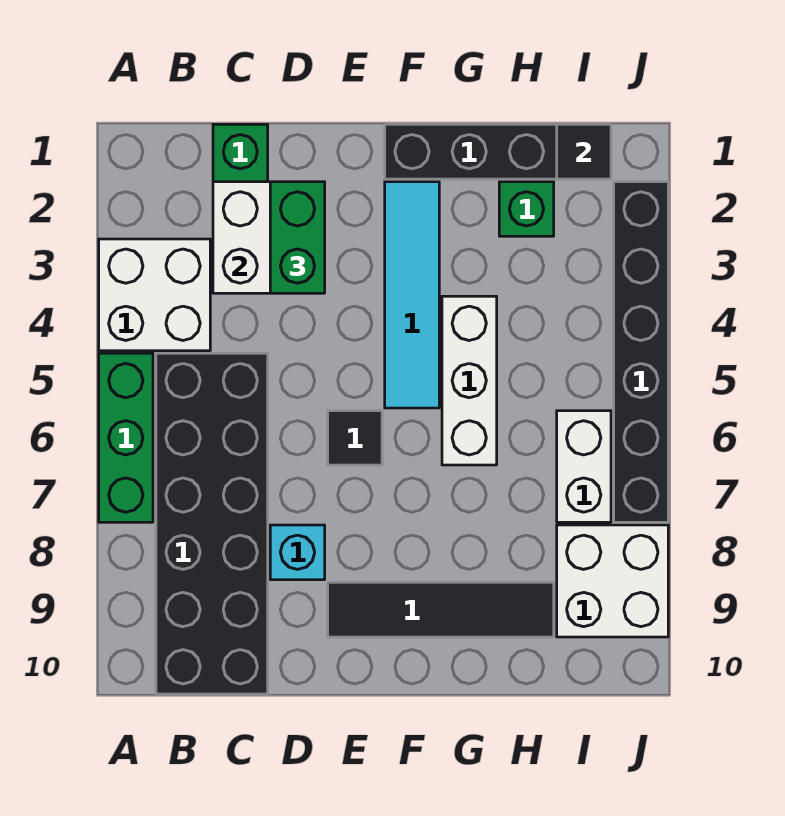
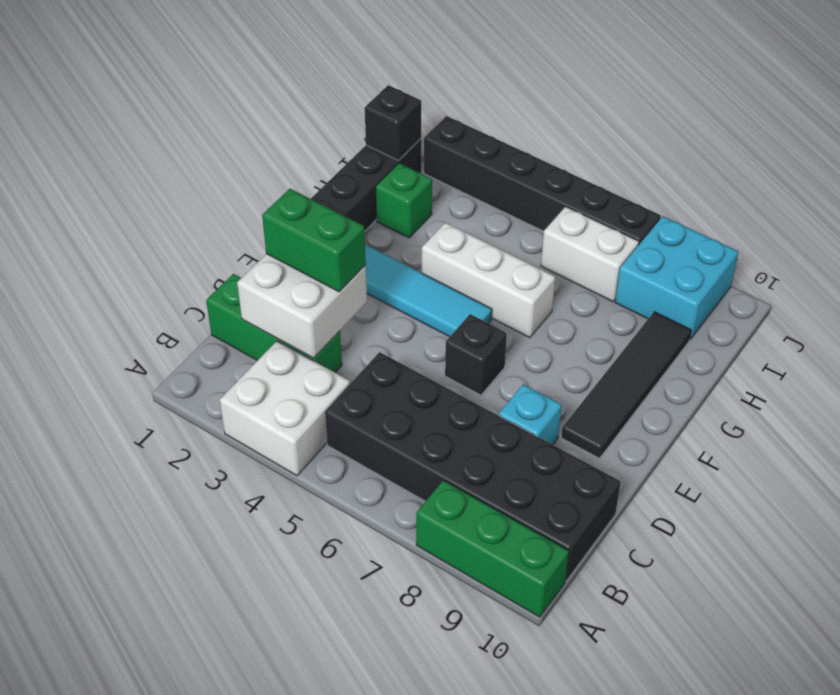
green 1x3 brick [99,353,153,522] -> green 1x3 brick moved to [416,480,569,617]
black 1x1 tile [328,411,382,465] -> black 1x1 brick [445,314,507,395]
black 1x1 tile [557,124,611,179] -> black 1x1 brick [365,85,421,160]
white 2x2 brick [557,525,668,637] -> cyan 2x2 brick [615,216,739,339]

